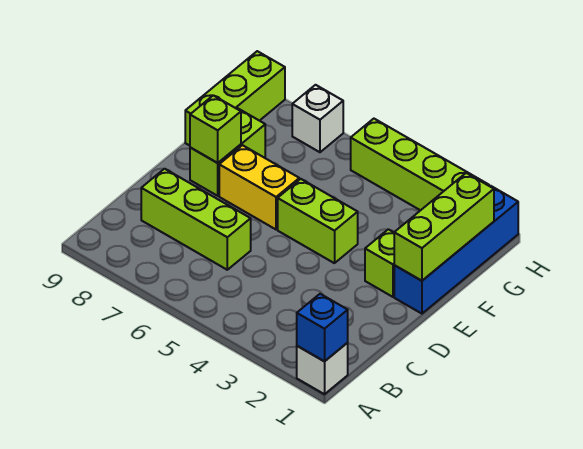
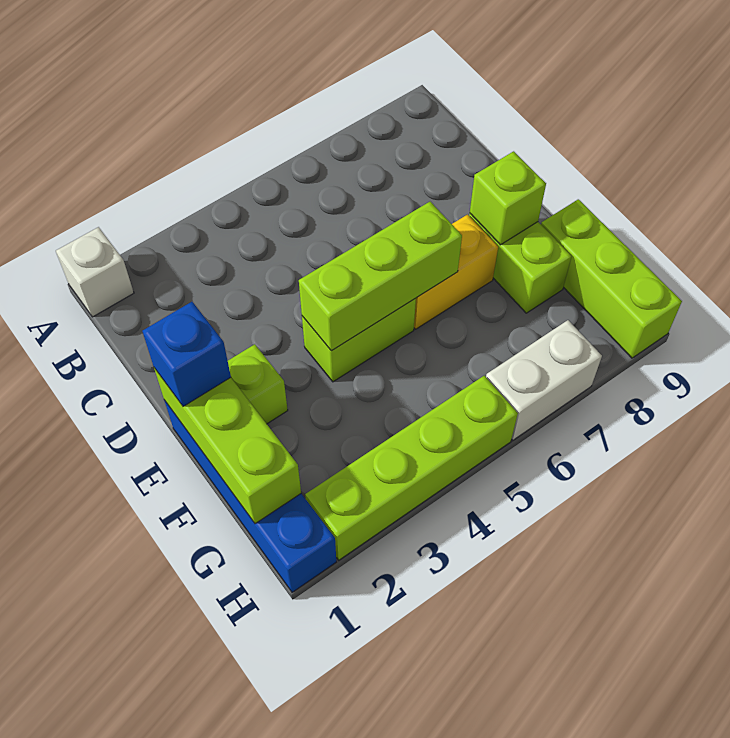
blue 1x1 brick [297,294,348,361] -> blue 1x1 brick moved to [143,302,231,406]
lime 1x3 brick [141,169,251,270] -> lime 1x3 brick moved to [299,202,462,351]
white 1x1 brick [292,85,343,152] -> white 1x2 brick [486,320,602,440]

